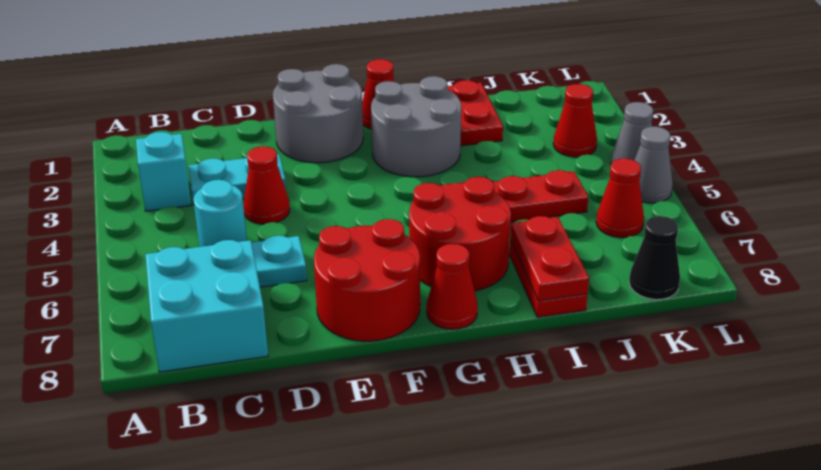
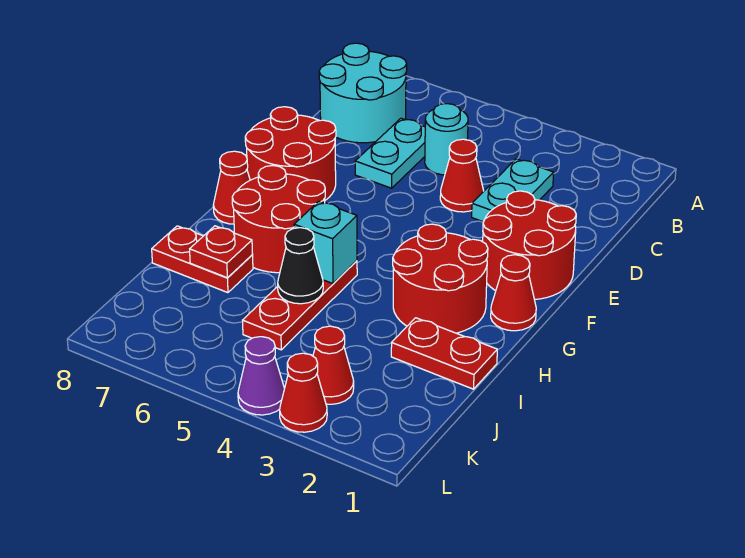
cyan 1x1 brick [136,132,191,211] -> cyan 1x1 brick moved to [294,201,357,284]
cyan 2x2 brick [145,240,268,372] -> cyan 2x2 round brick [319,43,407,143]
grey 2x2 round brick [273,64,363,163] -> red 2x2 round brick [483,191,576,299]
grey 2x2 round brick [371,76,461,177] -> red 2x2 round brick [393,224,488,333]
red 1x2 plate [510,216,589,301] -> red 1x1 plate [190,226,252,278]
red 1x1 cone [596,158,644,238] -> red 1x1 cone moved to [280,353,327,432]
black 1x1 cone [629,216,680,300] -> black 1x1 cone moved to [278,228,323,304]
grey 1x1 cone [611,102,653,163] -> purple 1x1 cone [238,337,285,415]
grey 1x1 cone [634,127,673,203] -> none

